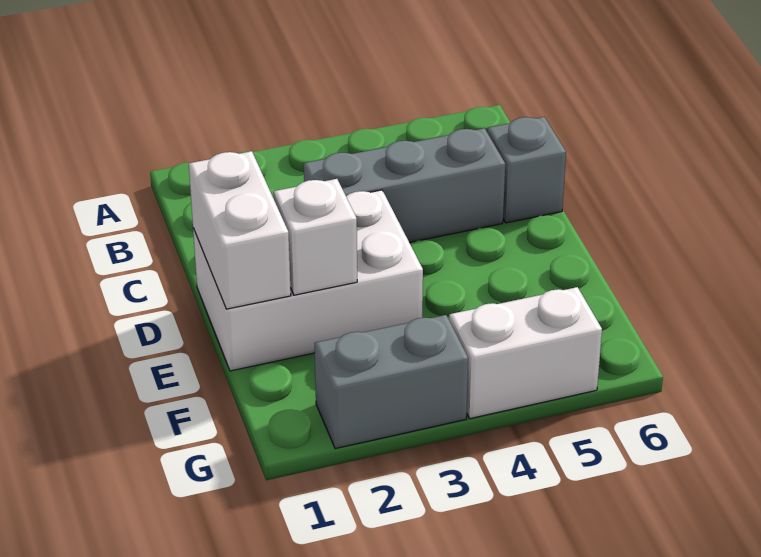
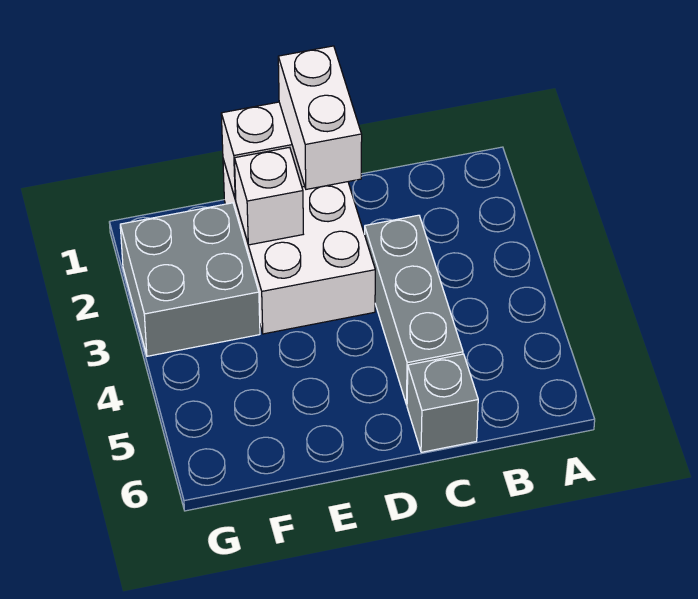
grey 1x2 brick [314,315,468,449] -> grey 2x2 brick [120,203,260,356]
white 1x2 brick [449,287,602,419] -> white 1x2 brick moved to [278,46,362,189]

